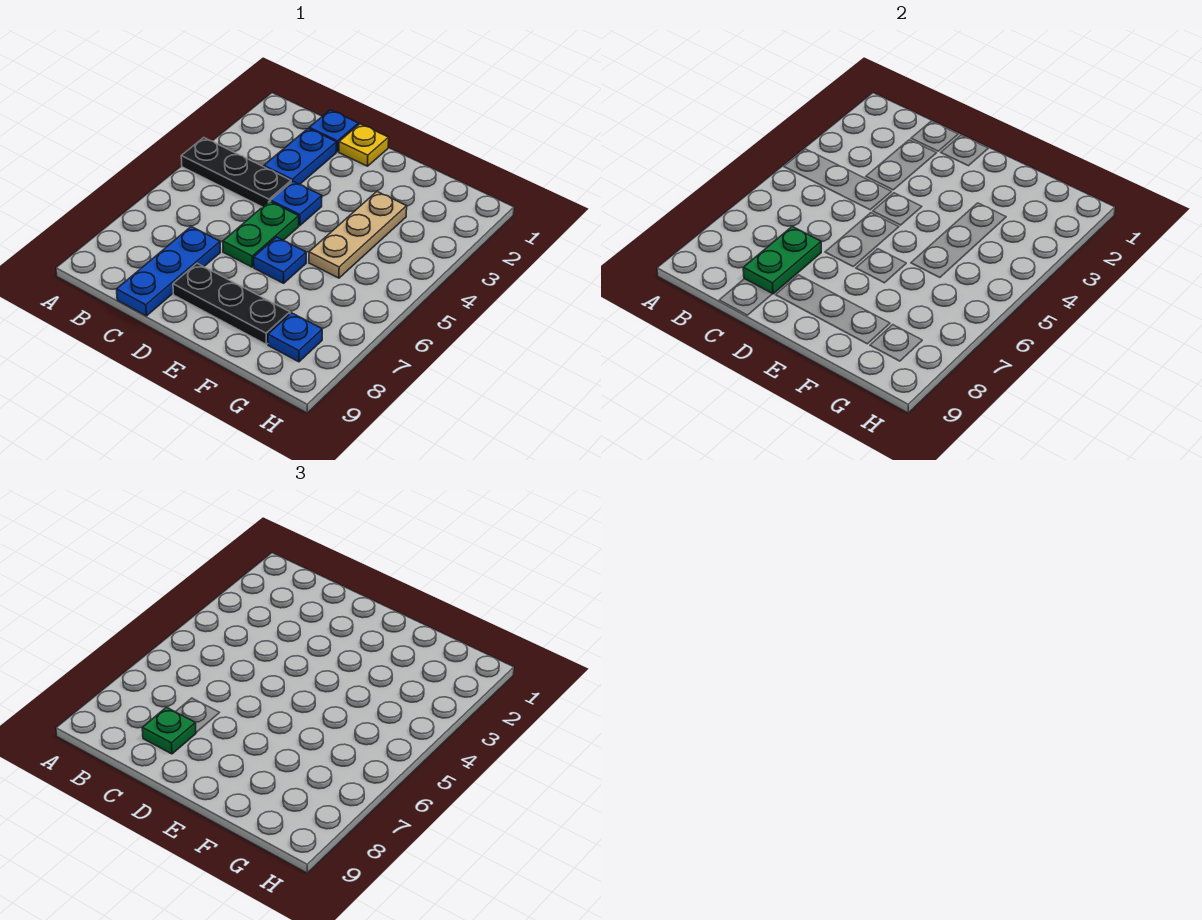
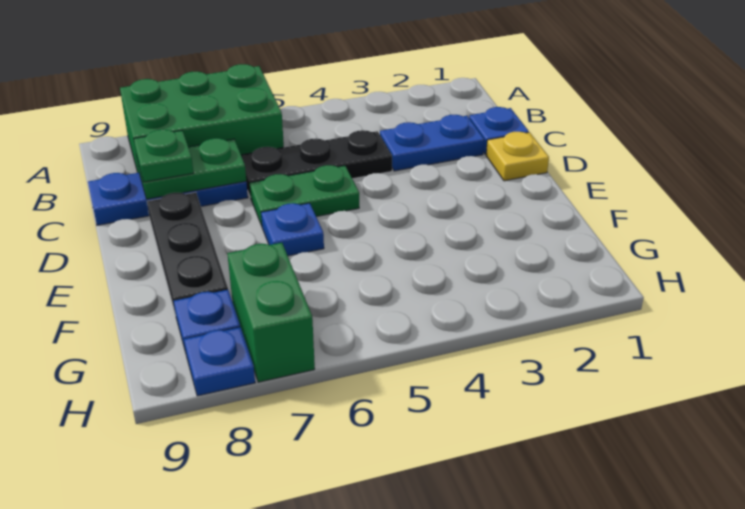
black 1x3 plate [181,138,291,207] -> black 1x3 plate turned to [241,130,392,197]
none -> green 2x3 brick [120,64,284,173]
blue 1x1 plate [271,181,322,226] -> blue 1x1 plate moved to [184,327,255,396]
tan 1x3 plate [309,192,407,278] -> none
none -> green 1x2 brick [227,243,315,382]

